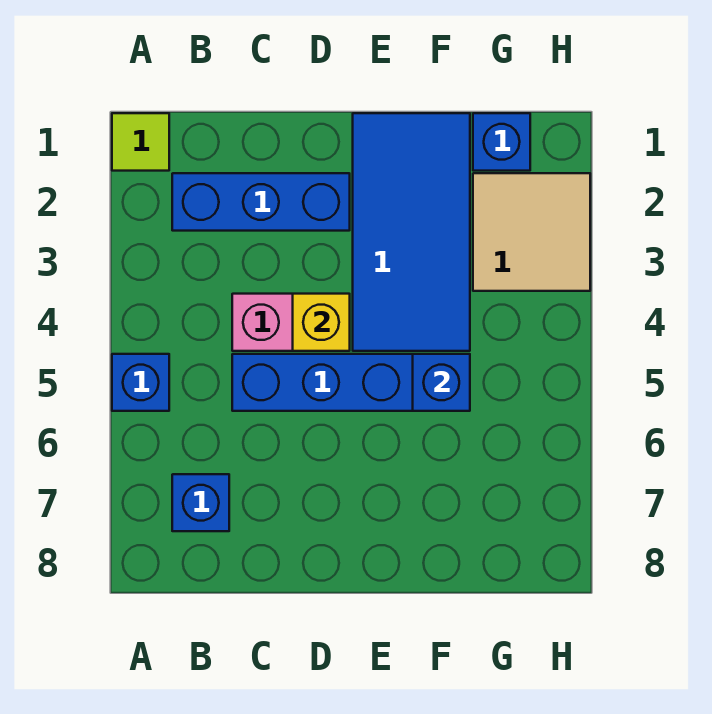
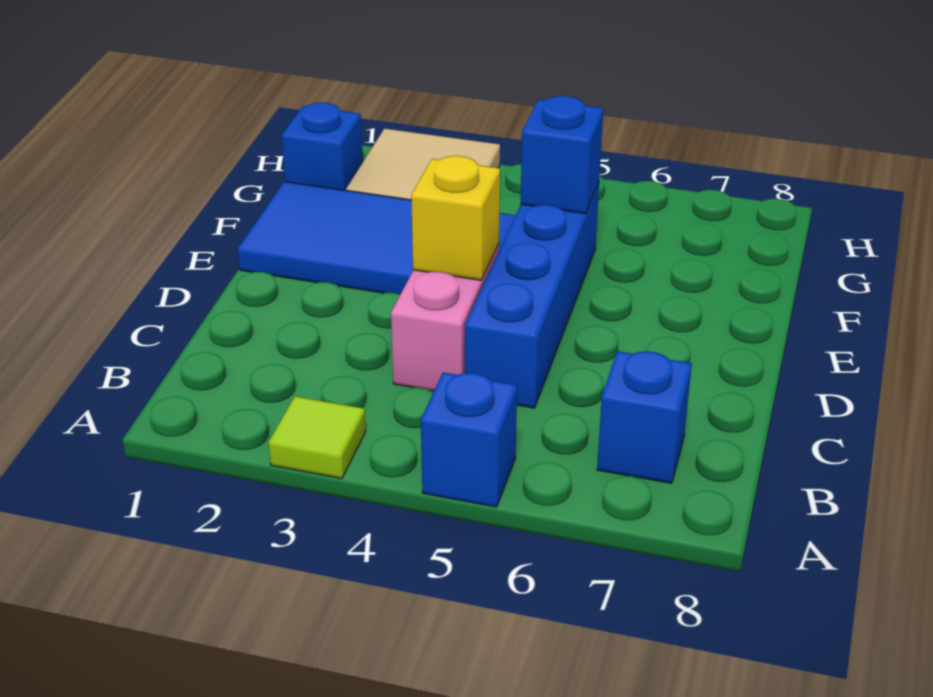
lime 1x1 tile [112,113,169,171] -> lime 1x1 tile moved to [269,396,366,479]
blue 1x3 brick [172,173,350,231] -> none

